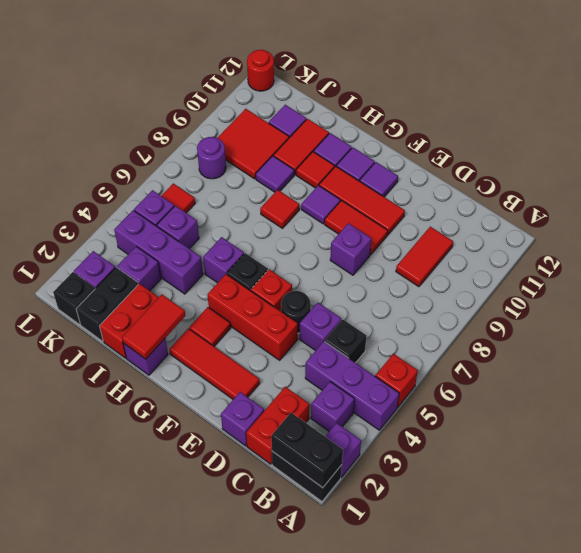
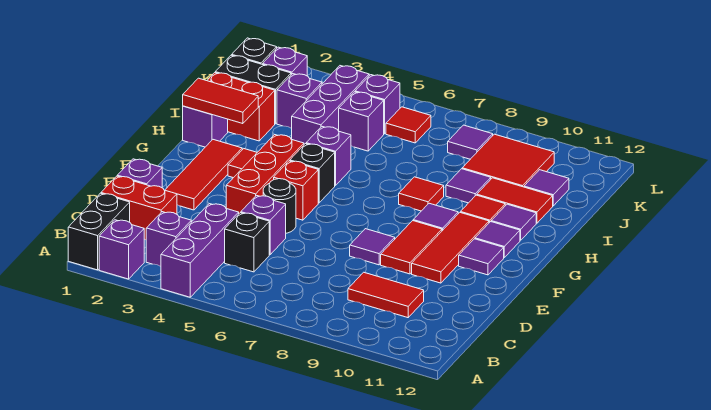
black 1x2 brick [271,413,343,488] -> none
red 1x1 brick [375,354,418,407] -> none
purple 1x1 brick [330,223,371,275] -> purple 1x1 tile [350,229,395,265]
purple 1x1 round brick [197,137,226,179] -> purple 1x1 tile [448,125,493,159]
red 1x1 round brick [247,50,274,91] -> none

